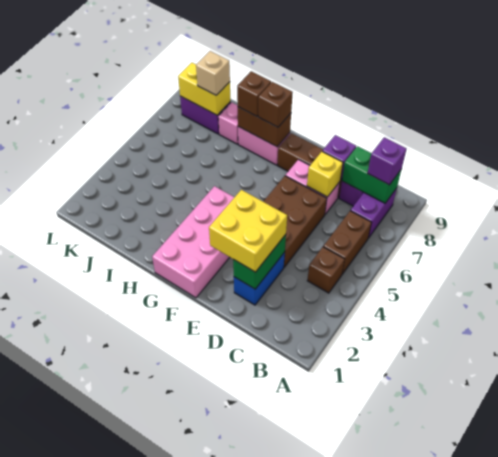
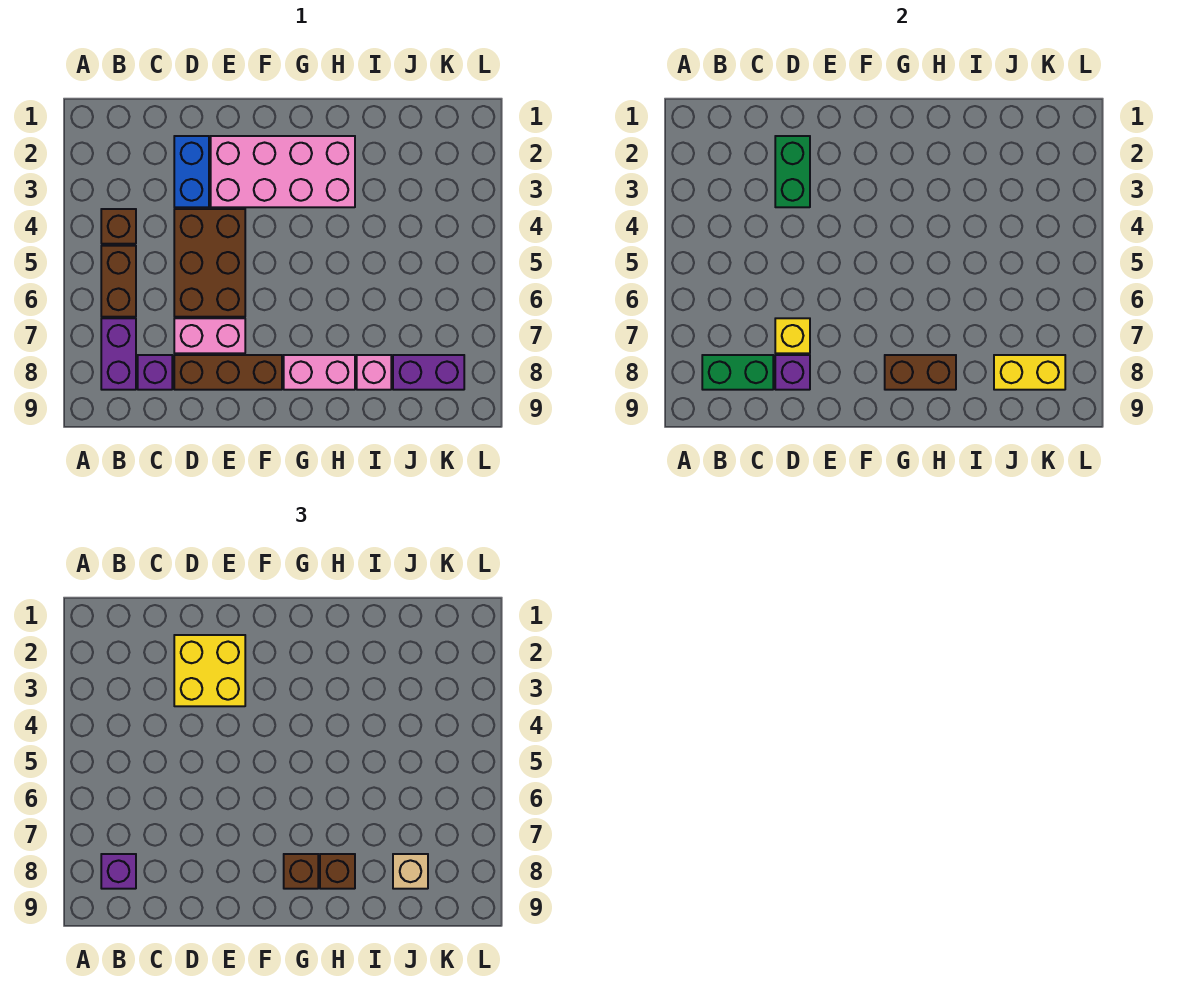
pink 2x4 brick [152,186,234,298] -> pink 2x4 brick turned to [211,136,355,207]

